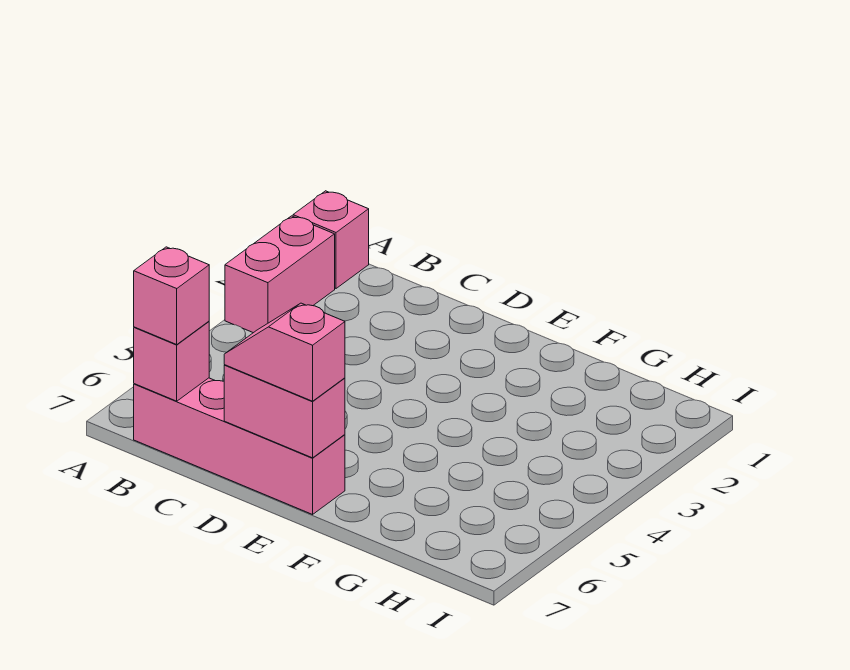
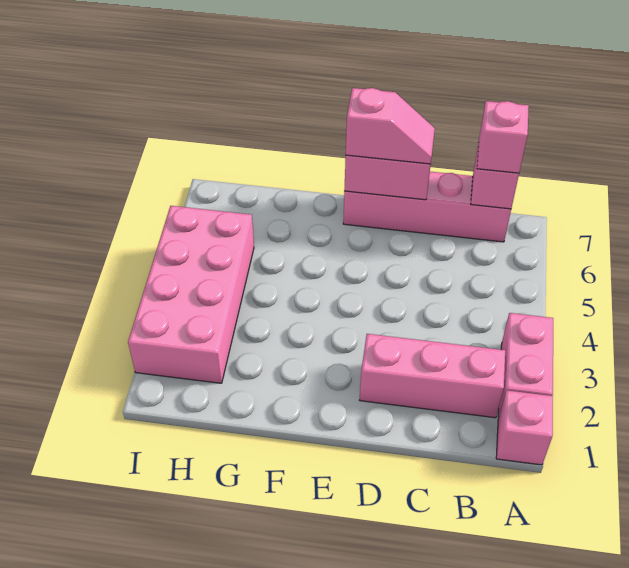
none -> pink 1x3 brick [360,334,505,418]
none -> pink 2x4 brick [128,206,254,383]

